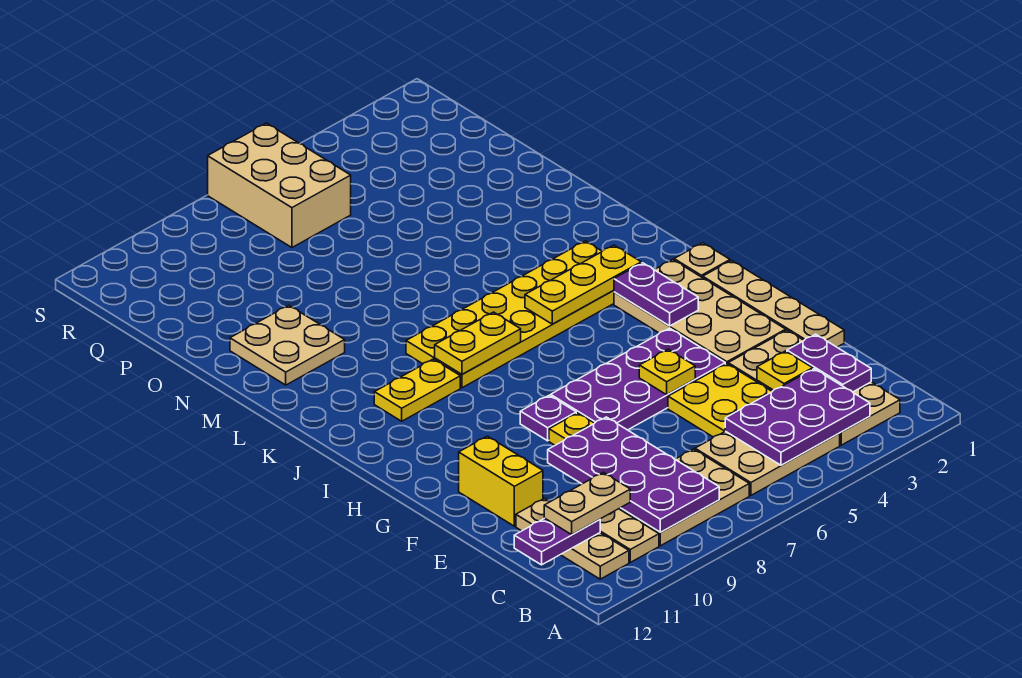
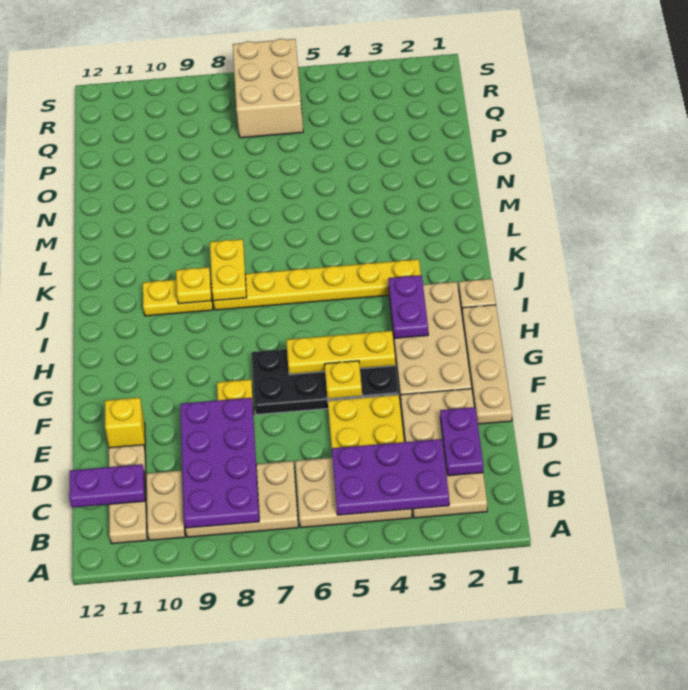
tan 1x2 plate [544,472,630,535] -> none
yellow 1x1 plate [757,351,813,390] -> yellow 1x1 plate moved to [176,267,212,304]
yellow 1x2 brick [459,436,543,526] -> yellow 1x1 brick [105,397,145,448]
purple 2x4 plate [551,328,725,430] -> black 2x4 plate [252,349,399,415]
purple 1x1 plate [520,395,576,441] -> none
yellow 2x6 plate [406,241,614,388] -> yellow 1x6 plate [213,259,421,310]
yellow 1x3 plate [525,245,641,324] -> yellow 1x3 plate moved to [286,331,396,375]
yellow 1x2 plate [435,312,521,374] -> yellow 1x2 plate turned to [210,239,247,301]
tan 2x2 plate [230,305,345,385] -> none

